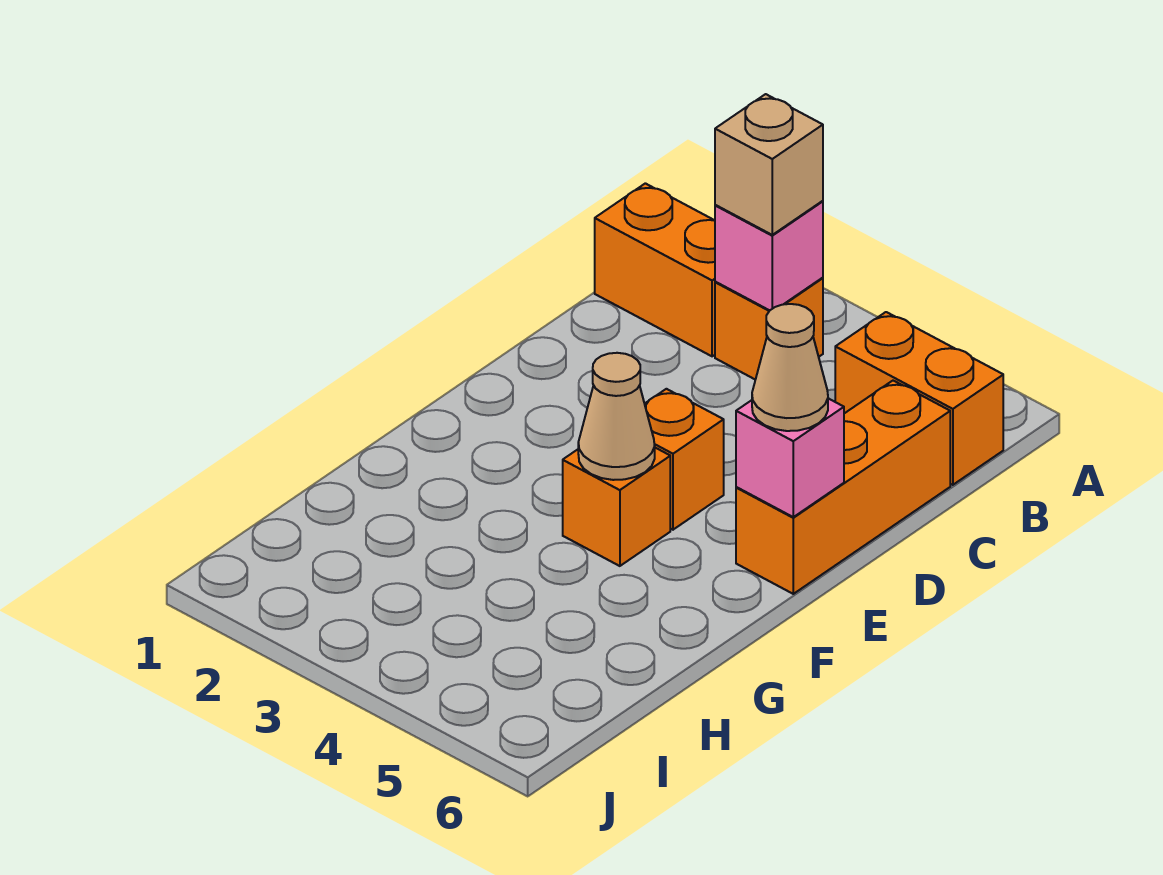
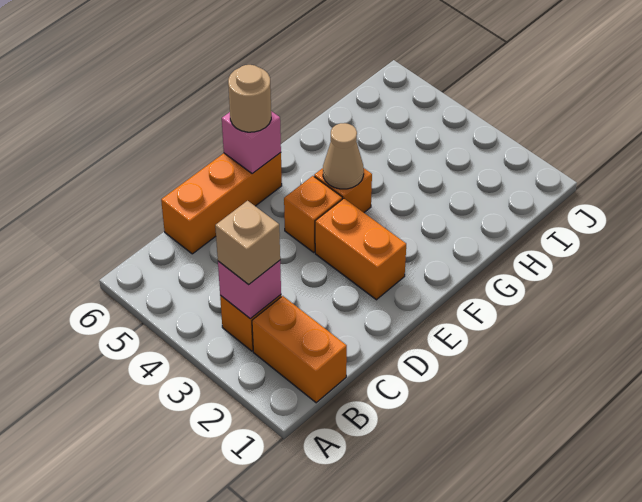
orange 1x2 brick [835,312,1003,485] -> orange 1x2 brick moved to [315,199,406,300]
tan 1x1 cone [752,304,828,431] -> tan 1x1 round brick [228,65,271,132]

